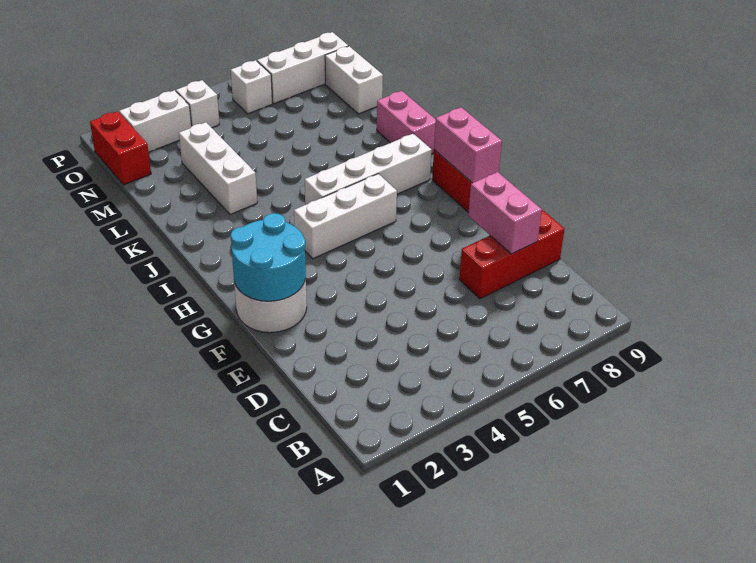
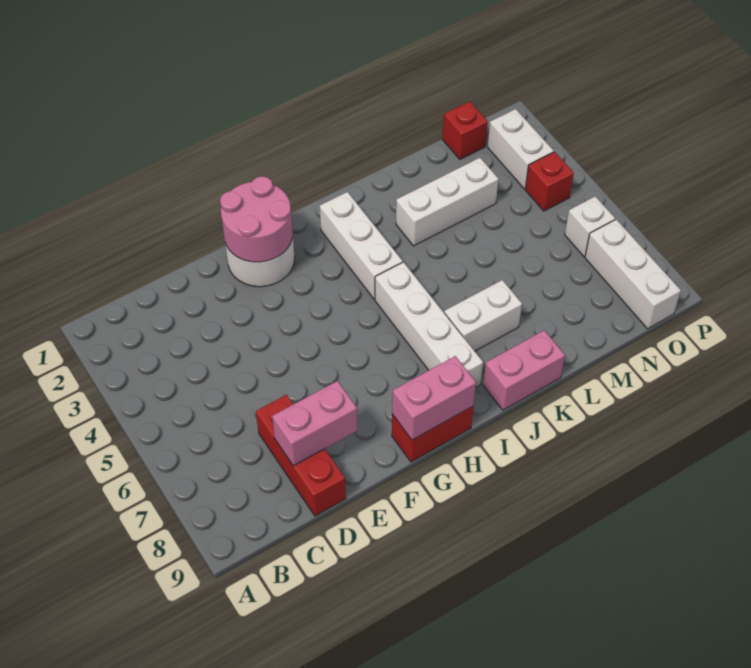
cyan 2x2 round brick [231,213,306,301] -> pink 2x2 round brick [220,176,293,262]
white 1x3 brick [294,174,397,259] -> white 1x3 brick moved to [320,192,403,299]
white 1x2 brick [325,46,383,114] -> white 1x2 brick moved to [444,280,522,351]
red 1x2 brick [90,111,151,185] -> red 1x1 brick [442,101,488,159]
white 1x1 brick [176,80,220,128] -> red 1x1 brick [525,152,574,211]

